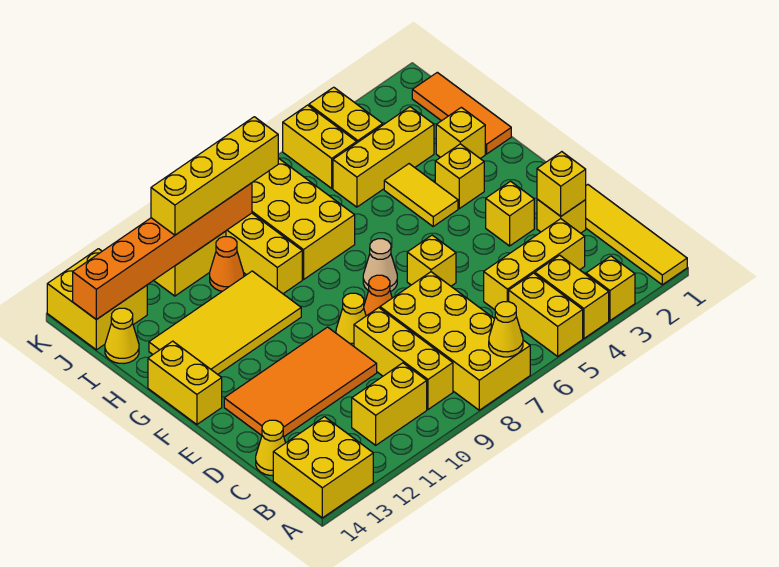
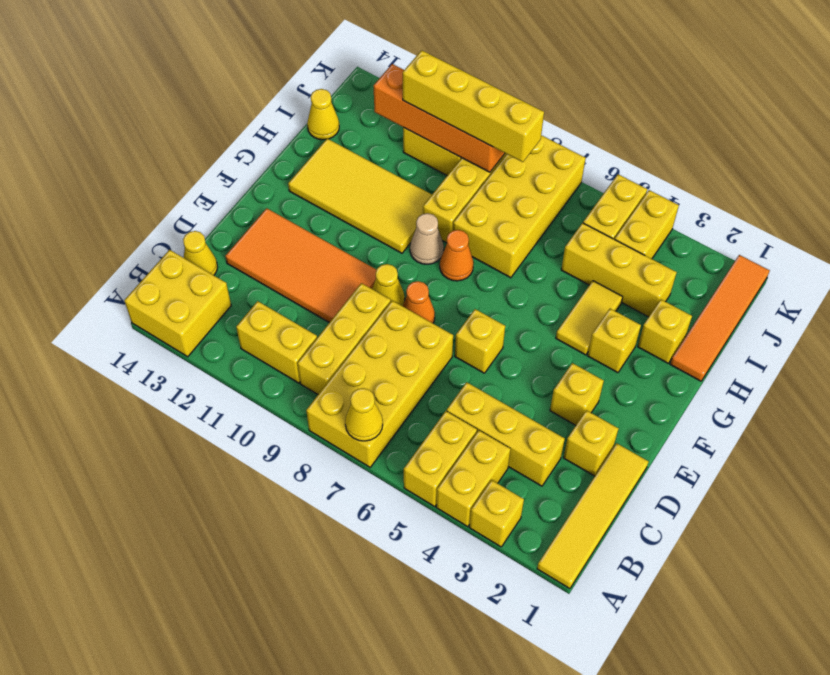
yellow 1x1 brick [537,152,586,216] -> none
tan 1x1 cone [363,239,397,292] -> tan 1x1 cone moved to [410,213,444,264]
yellow 1x2 brick [148,341,222,424] -> none
orange 1x3 tile [412,72,511,154] -> orange 1x4 tile [670,255,770,381]
orange 1x1 cone [210,237,244,291] -> orange 1x1 cone moved to [440,230,474,281]
orange 1x6 brick [73,183,252,320] -> orange 1x4 brick [374,64,505,172]
yellow 2x2 brick [47,249,147,350] -> none

